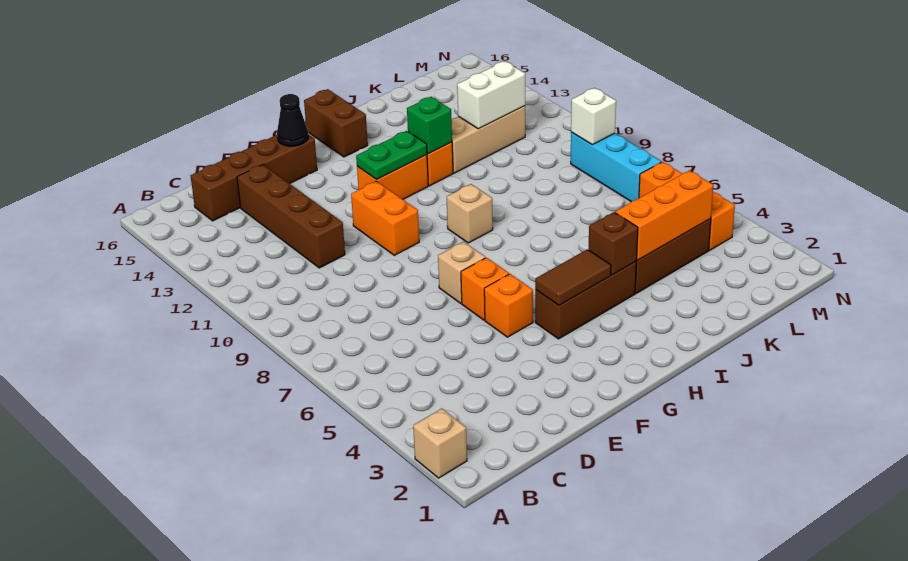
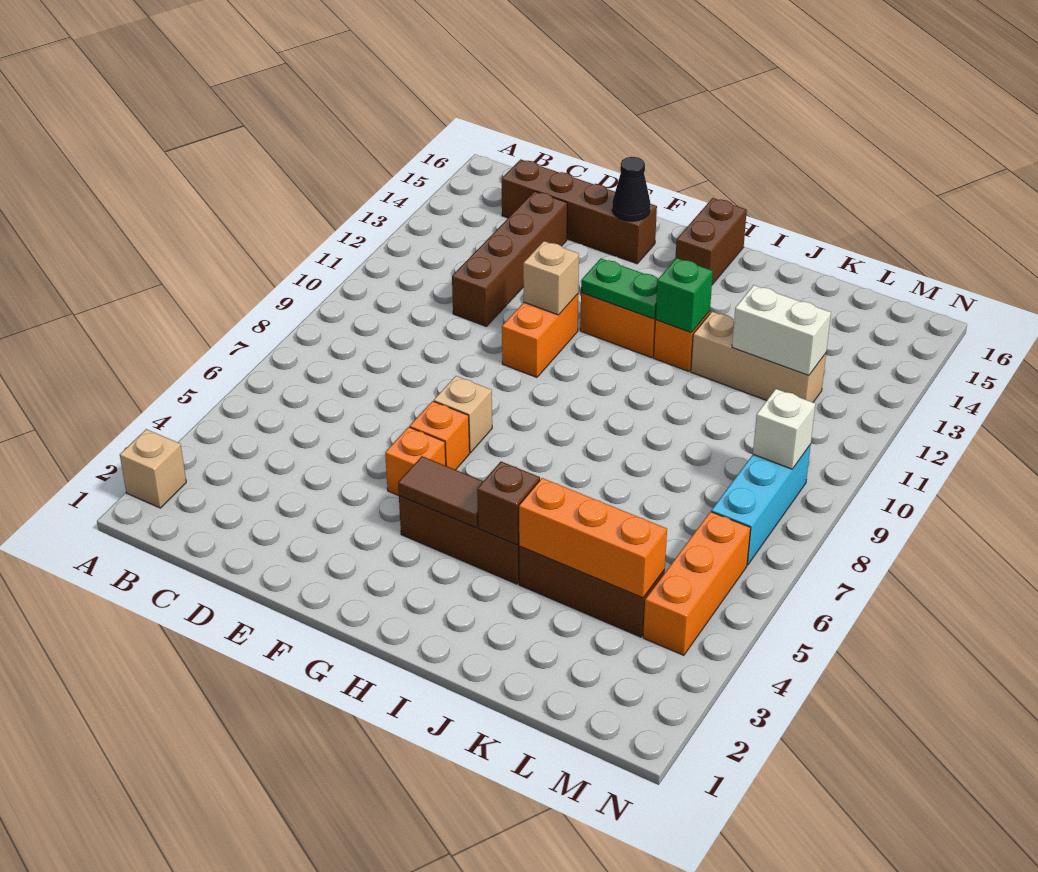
tan 1x1 brick [447,184,493,243] -> tan 1x1 brick moved to [523,241,579,315]

